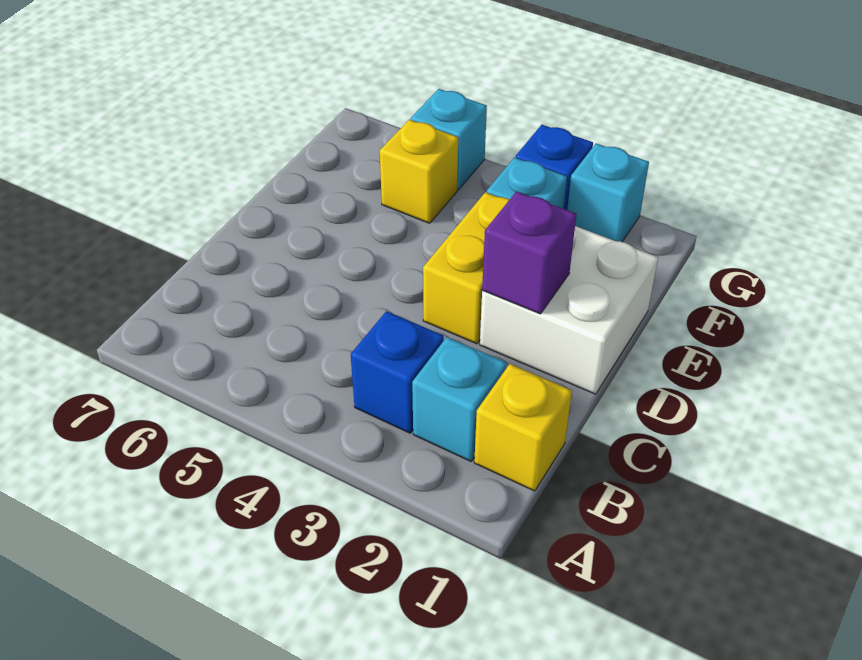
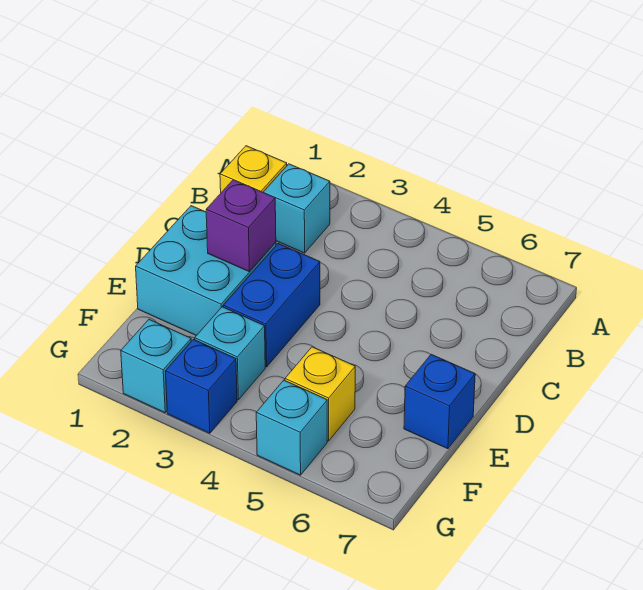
blue 1x1 brick [351,311,444,433] -> blue 1x1 brick moved to [404,354,475,449]
white 2x2 brick [480,226,658,394] -> cyan 2x2 brick [136,206,276,336]
yellow 1x2 brick [423,192,510,344] -> blue 1x2 brick [223,244,320,367]

